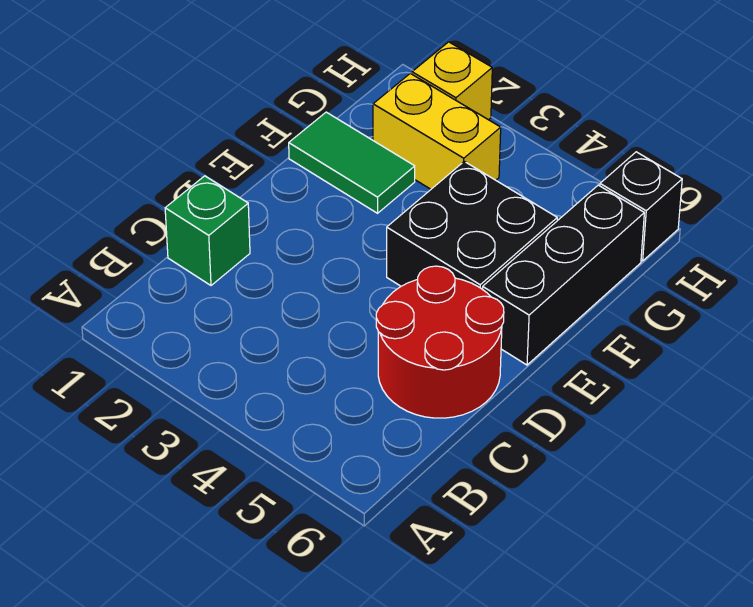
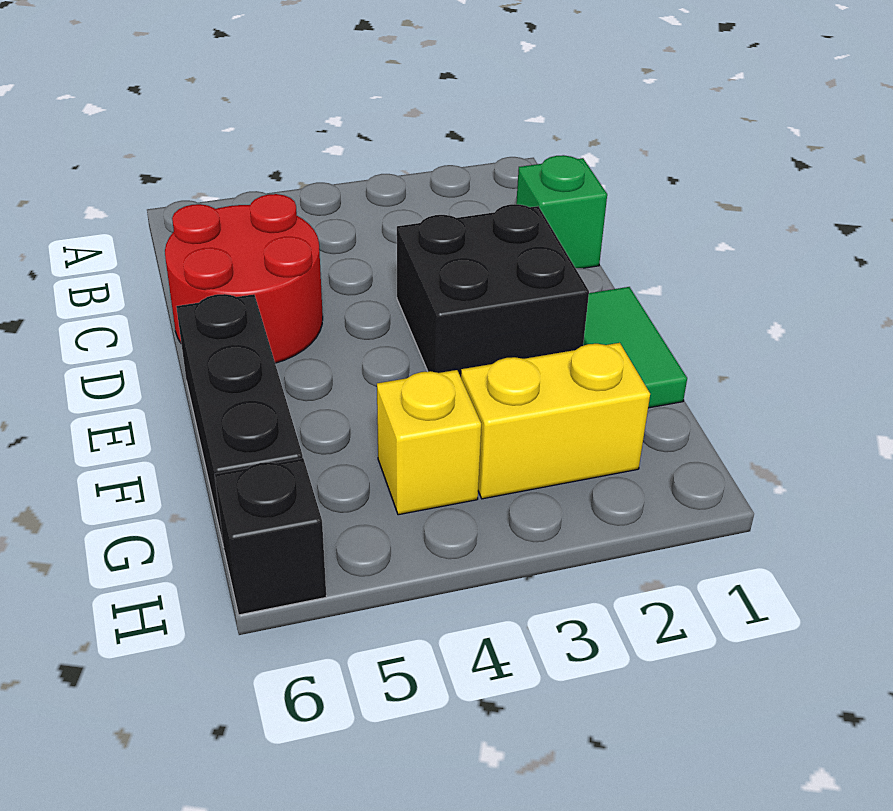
black 2x2 brick [387,162,557,289] -> black 2x2 brick moved to [397,204,589,377]
green 1x2 tile [289,112,415,213] -> green 1x2 tile turned to [583,287,687,408]
yellow 1x1 brick [412,42,492,120] -> yellow 1x1 brick moved to [377,370,481,515]

